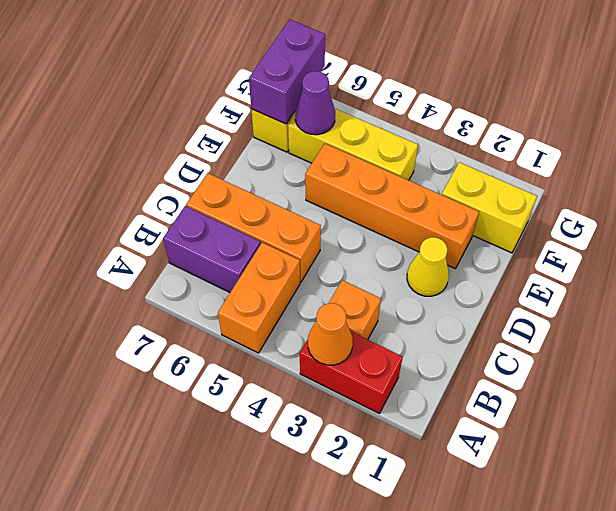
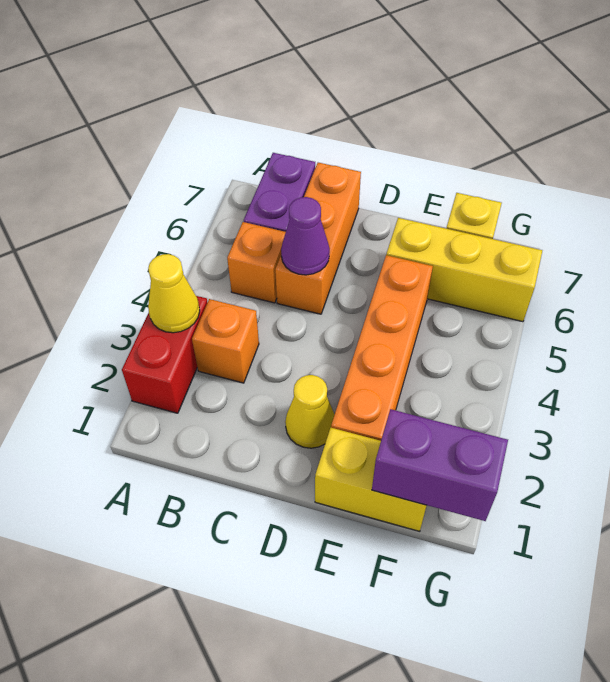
orange 1x1 cone [308,303,353,365] -> yellow 1x1 cone [148,254,200,333]
orange 1x2 brick [218,242,300,353] -> orange 1x1 brick [227,222,286,303]
yellow 1x2 brick [442,162,537,253] -> yellow 1x2 brick turned to [315,428,427,531]
yellow 1x3 brick [288,109,418,180] -> yellow 1x3 brick turned to [386,218,542,322]
purple 1x1 cone [295,71,335,135] -> purple 1x1 cone moved to [281,197,330,275]
purple 1x2 brick [249,20,325,124] -> purple 1x2 brick moved to [372,409,508,521]

